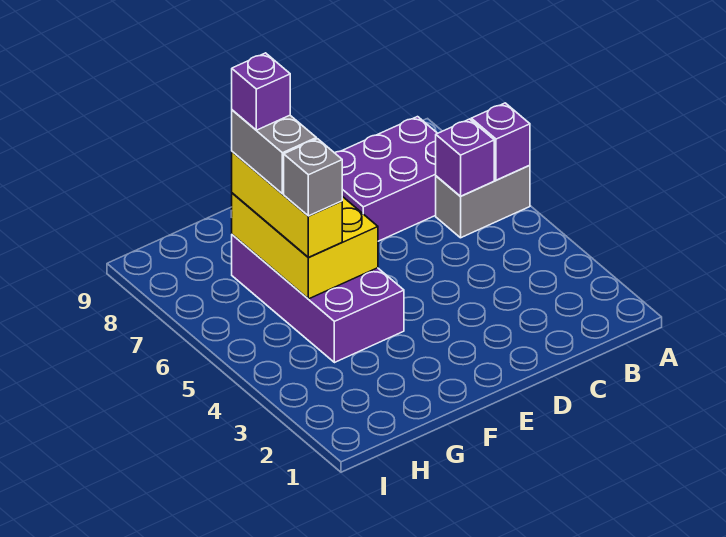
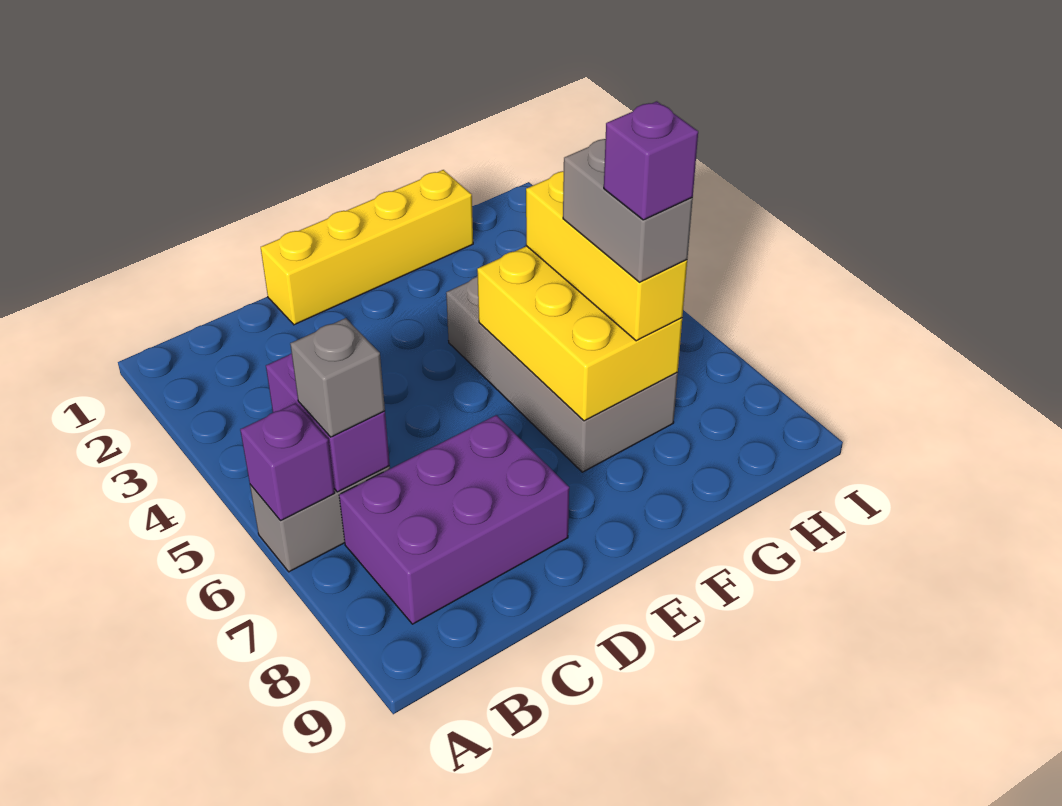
purple 1x1 brick [436,119,494,196] -> purple 1x2 brick [266,353,390,492]
none -> yellow 1x4 brick [261,170,473,325]
purple 2x4 brick [232,235,404,363] -> grey 2x4 brick [446,277,678,472]
grey 1x1 brick [284,139,342,216] -> grey 1x1 brick moved to [290,318,385,437]

